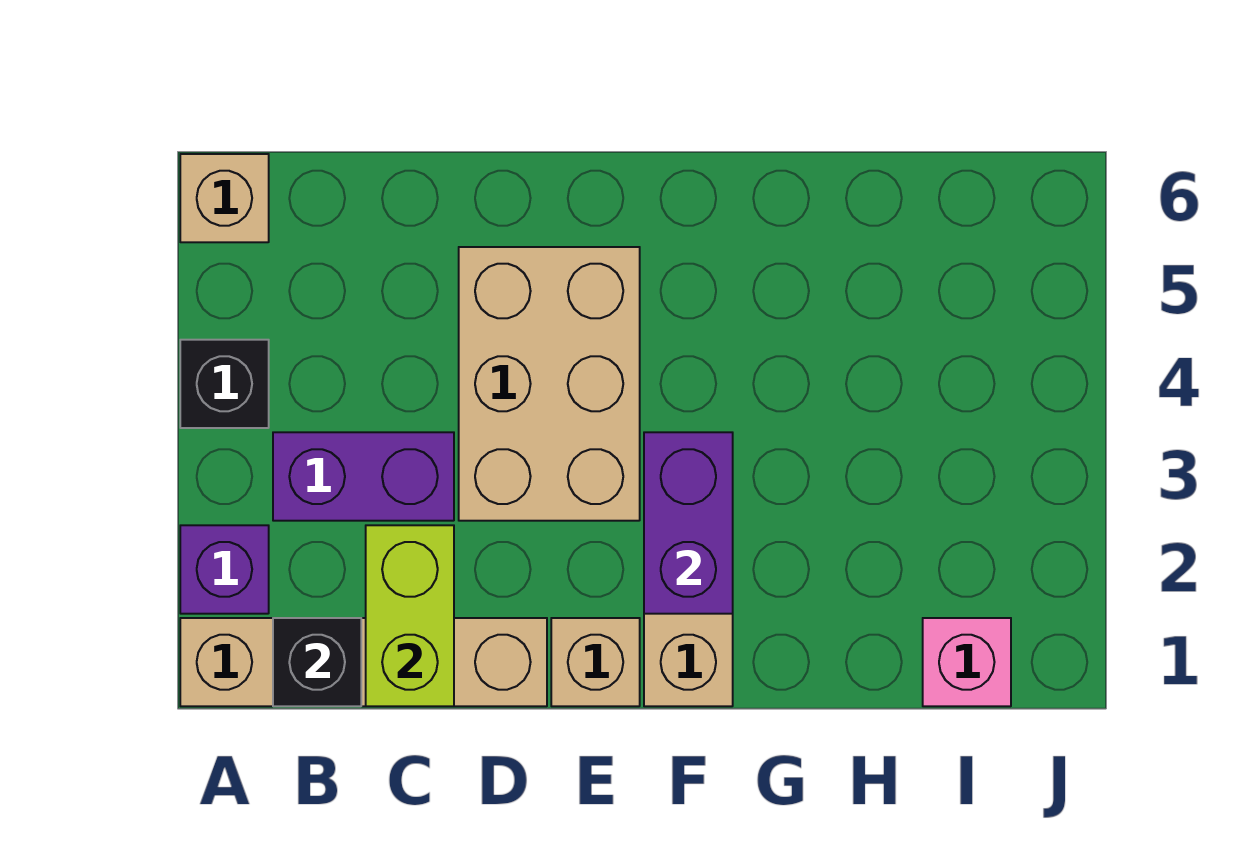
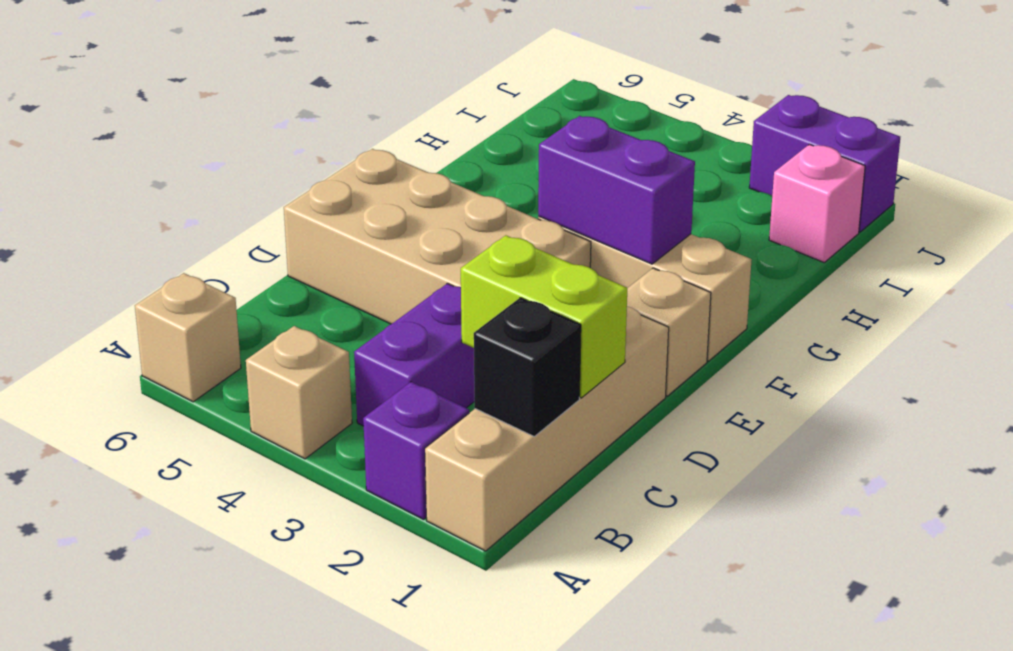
black 1x1 brick [180,340,269,428] -> tan 1x1 brick [246,326,352,459]
tan 2x3 brick [459,247,640,521] -> tan 2x4 brick [284,149,591,324]
none -> purple 1x2 brick [749,95,900,232]

